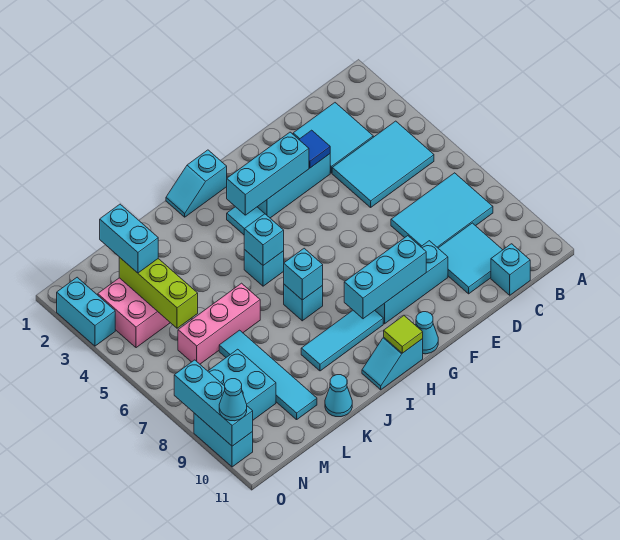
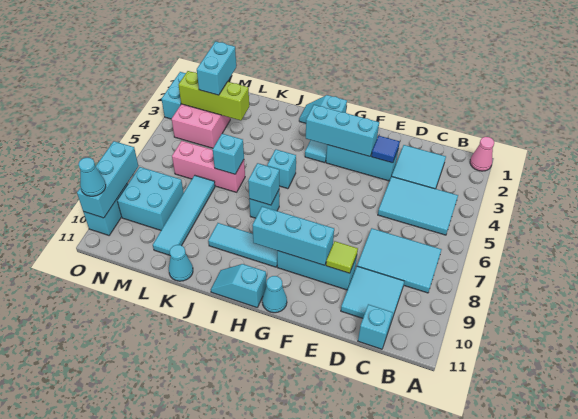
none -> pink 1x1 cone [470,137,494,171]
lime 1x1 tile [384,316,423,353] -> lime 1x1 tile moved to [326,241,358,273]
cyan 1x1 brick [244,214,284,265] -> cyan 1x1 brick moved to [213,134,244,174]
lime 1x3 brick [119,257,198,328] -> lime 1x3 brick turned to [179,71,249,120]

